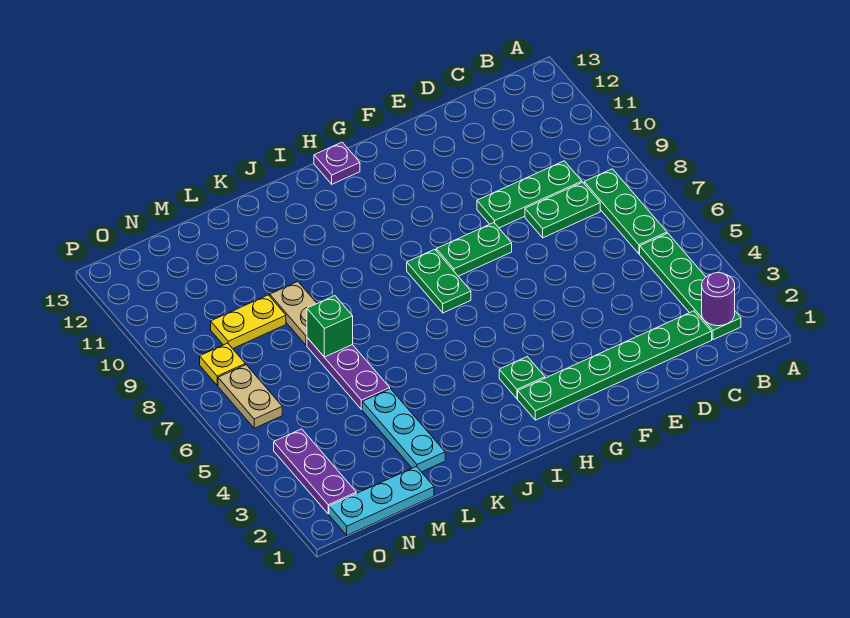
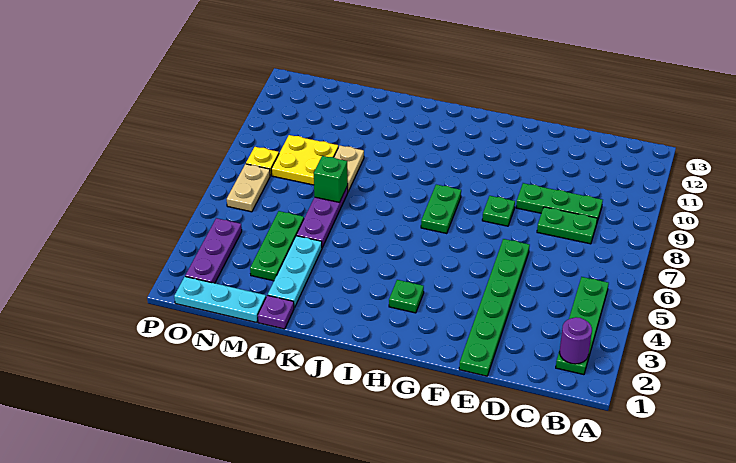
green 1x3 plate [584,169,667,254] -> green 1x3 plate moved to [250,211,304,281]
green 1x6 plate [518,311,712,420] -> green 1x6 plate turned to [459,239,530,376]
green 1x2 plate [436,223,512,276] -> green 1x1 plate [482,196,515,226]
purple 1x1 plate [314,142,360,184] -> purple 1x1 plate moved to [258,295,294,329]
yellow 1x2 plate [211,295,286,349] -> yellow 2x2 plate [271,135,338,185]

